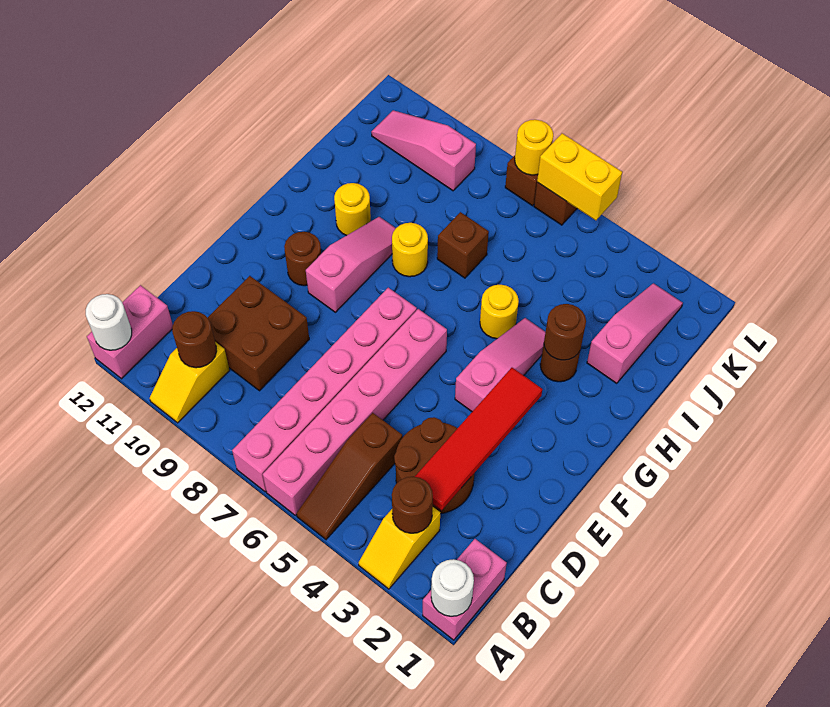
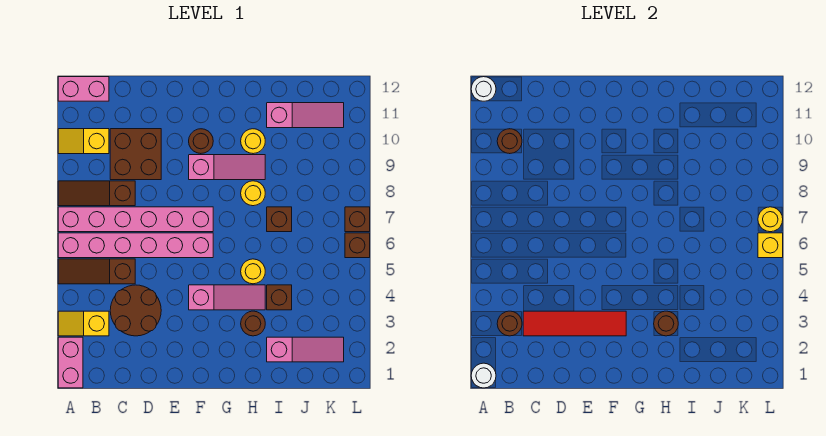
pink 1x2 brick [423,539,507,640] -> pink 1x2 brick turned to [58,337,83,388]
none -> brown 1x3 slope [58,181,135,206]
none -> brown 1x1 brick [267,285,292,310]
pink 1x3 slope [371,110,476,191] -> pink 1x3 slope turned to [267,103,344,128]
yellow 1x2 brick [537,133,622,220] -> yellow 1x1 brick [758,233,783,258]

